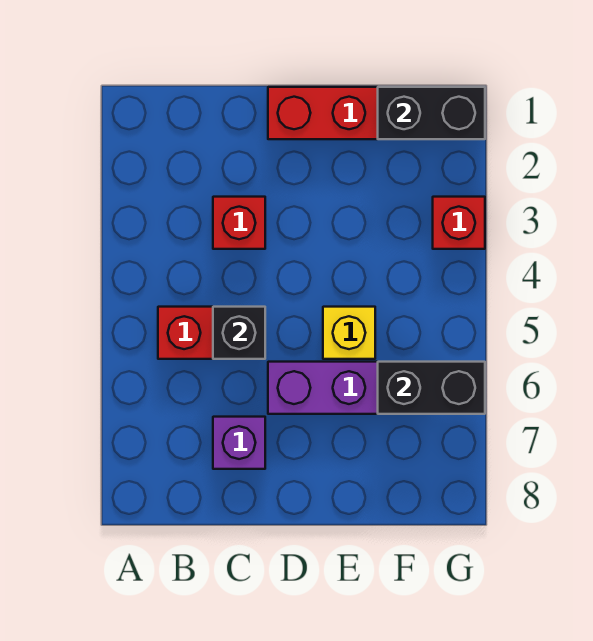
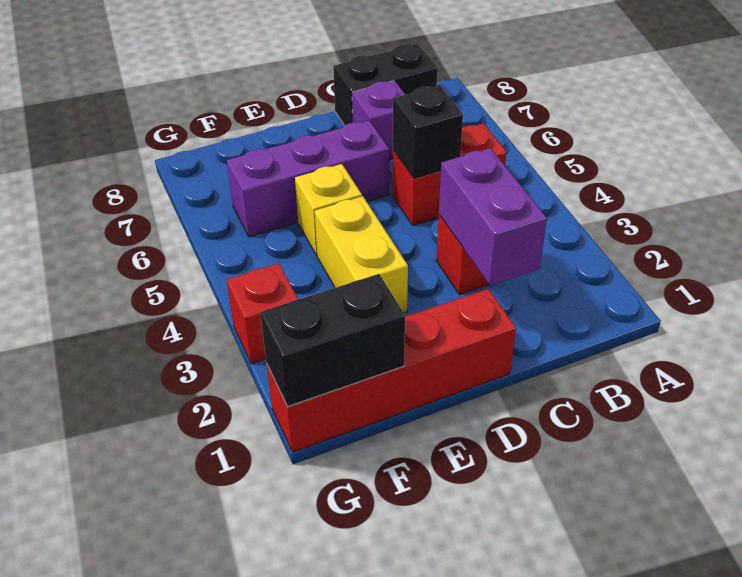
none -> purple 1x2 brick [439,148,547,285]
none -> yellow 1x2 brick [315,196,408,313]
black 1x2 brick [378,362,485,414] -> black 1x2 brick moved to [333,44,437,125]

